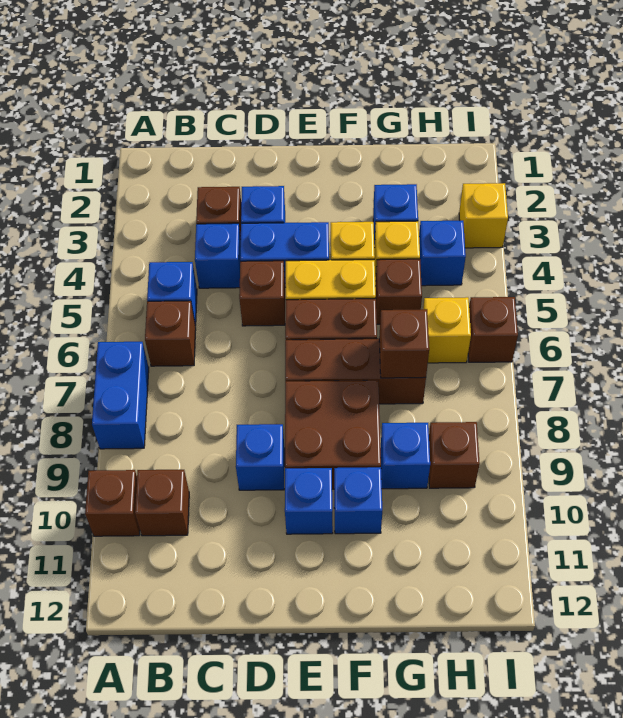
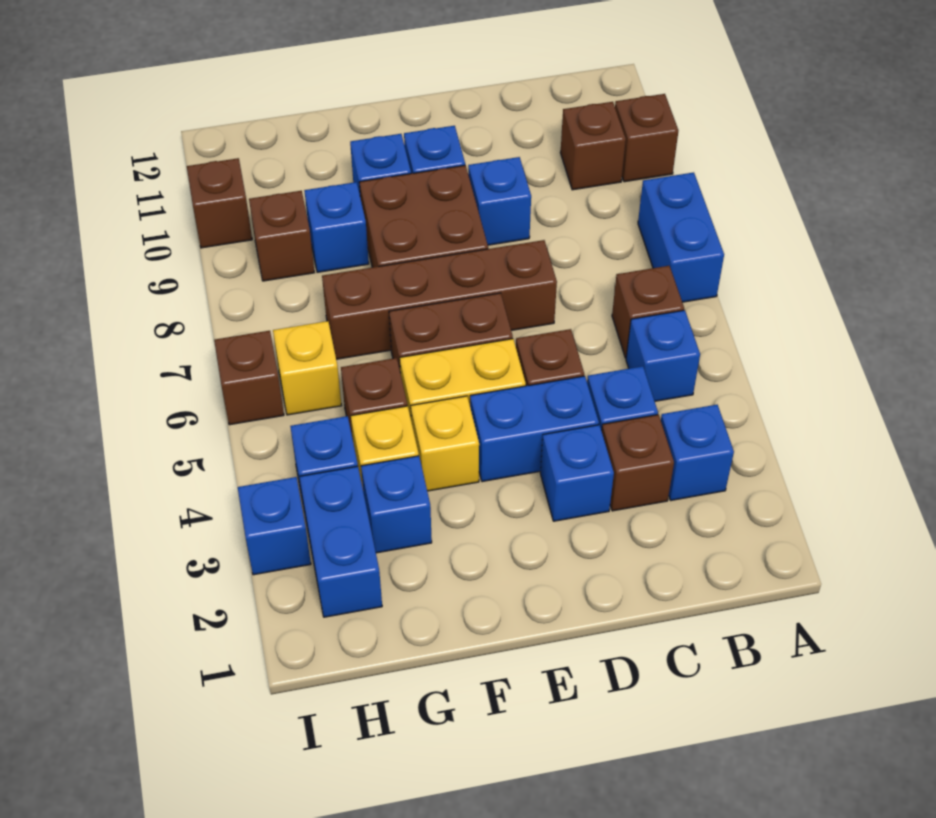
none -> blue 1x1 brick [661,405,734,500]
brown 1x3 brick [285,339,426,404] -> brown 1x4 brick [322,240,557,359]
brown 1x1 brick [379,309,429,378] -> brown 1x1 brick moved to [187,158,252,248]
none -> blue 1x2 brick [300,466,382,617]
yellow 1x1 brick [459,183,508,248] -> blue 1x1 brick [238,477,311,575]

